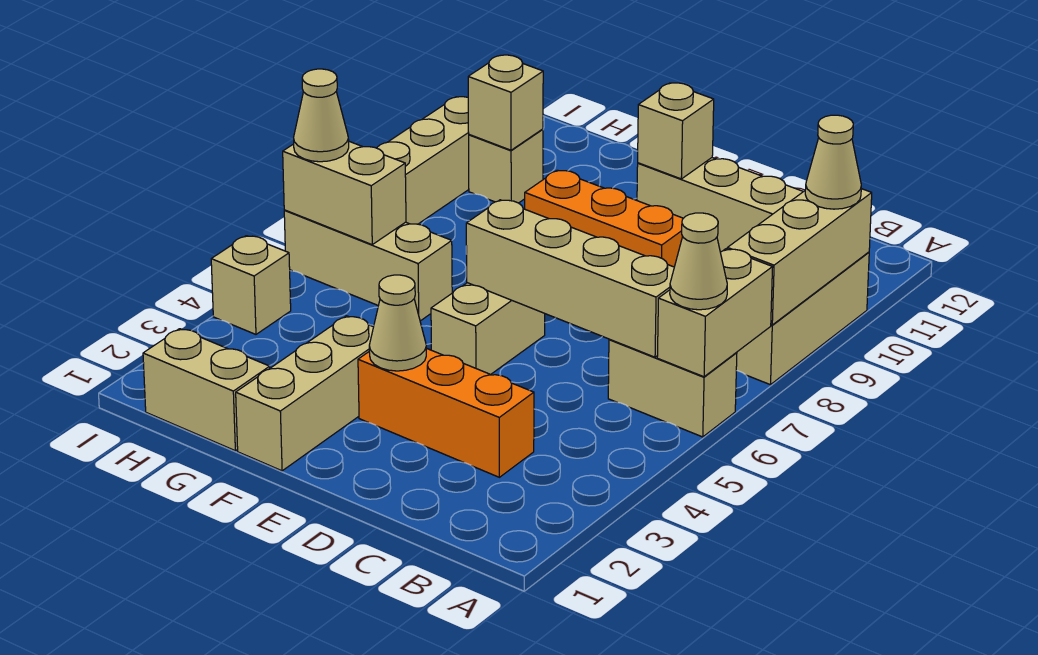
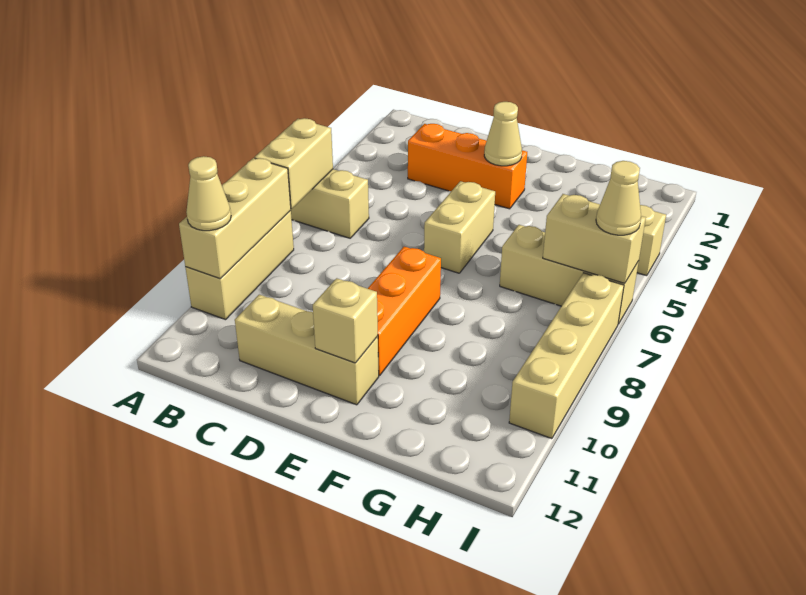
tan 1x1 cone [670,213,727,310] -> none
tan 1x4 brick [466,200,674,357] -> none
orange 1x3 brick [525,170,683,267] -> orange 1x3 brick turned to [368,247,441,376]
tan 1x3 brick [236,316,373,471] -> none
tan 1x2 brick [143,329,270,451] -> none
tan 1x1 brick [469,129,543,203] -> none
tan 1x1 brick [468,55,543,150] -> none

